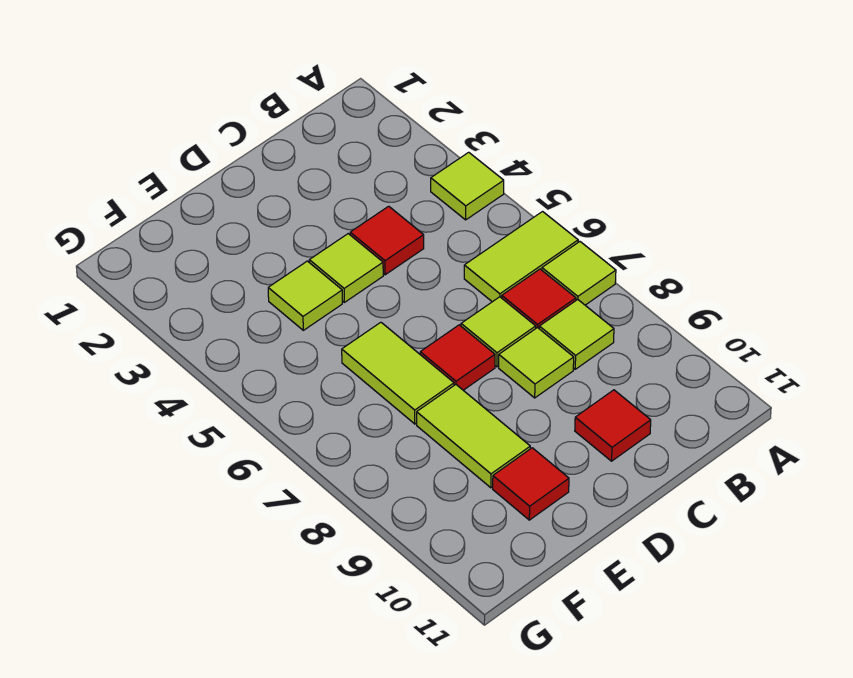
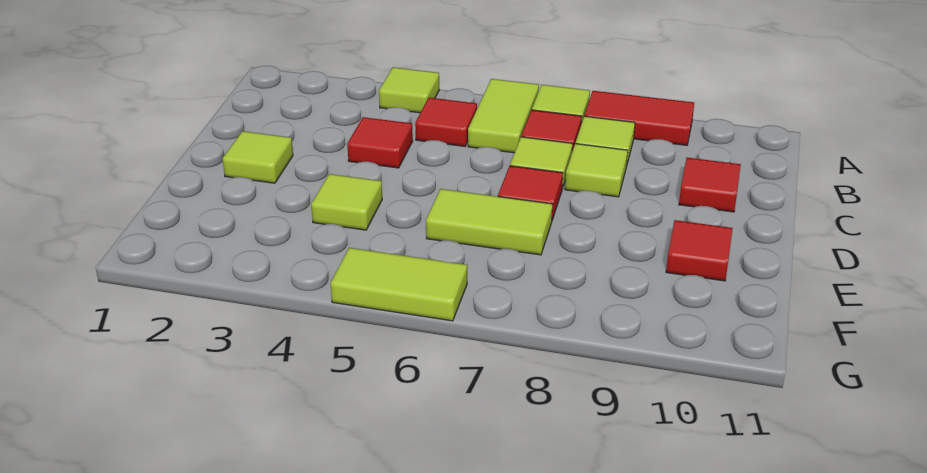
none -> red 1x2 tile [585,91,694,145]
none -> red 1x1 tile [415,98,477,146]
lime 1x1 tile [309,234,383,302] -> lime 1x1 tile moved to [223,131,293,183]
lime 1x2 tile [417,385,530,488] -> lime 1x2 tile moved to [331,248,467,321]

